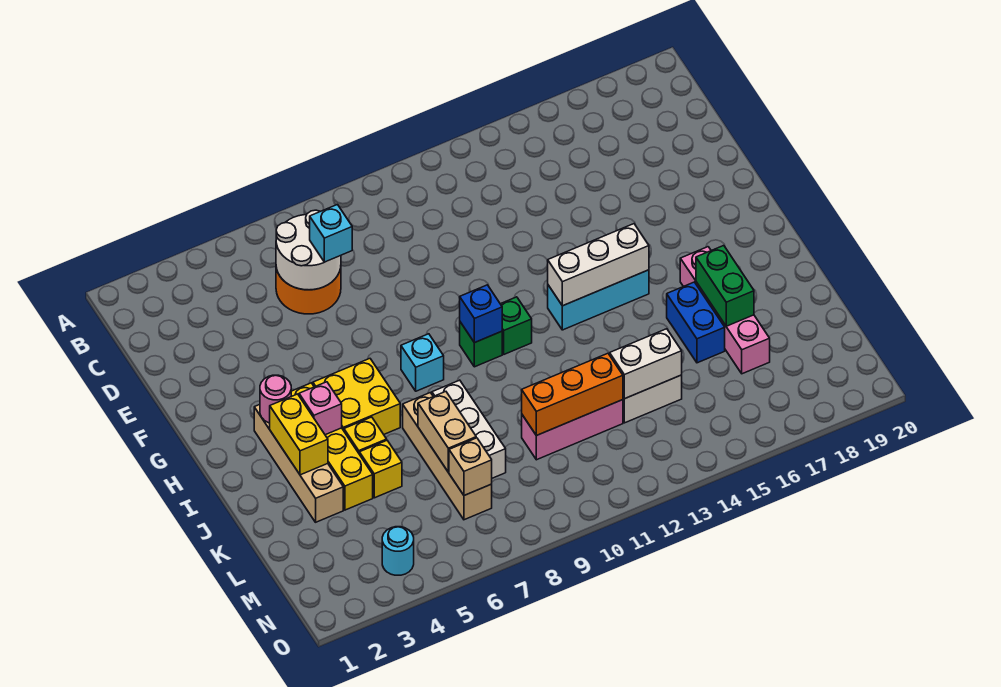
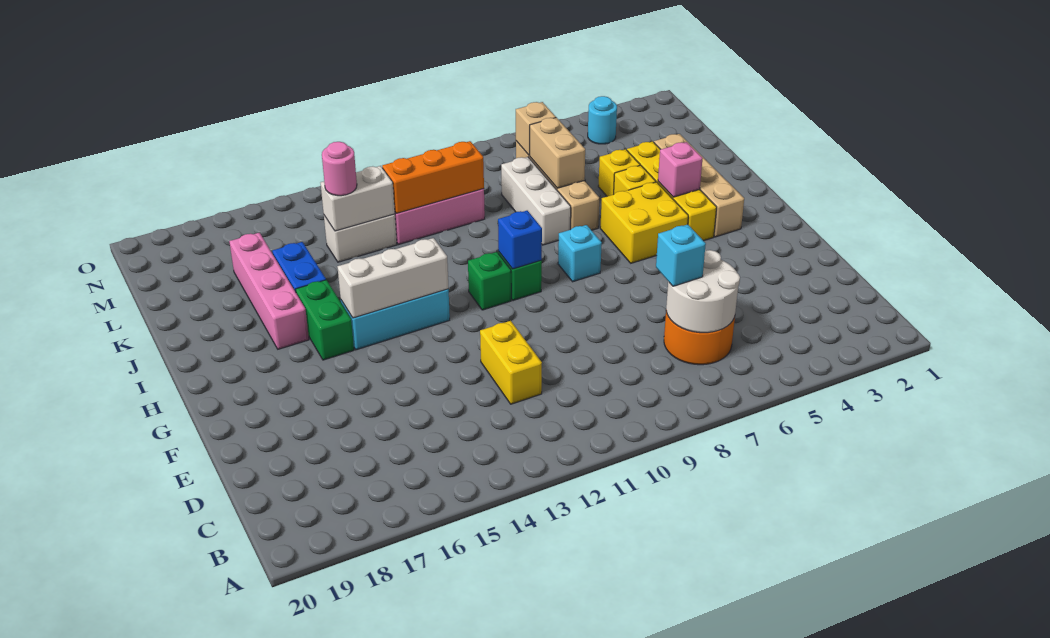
pink 1x1 round brick [260,375,291,423] -> pink 1x1 round brick moved to [322,142,357,196]
yellow 1x2 brick [270,394,328,475] -> yellow 1x2 brick moved to [480,321,542,404]
green 1x2 brick [696,246,754,326] -> green 1x2 brick moved to [296,280,354,360]

